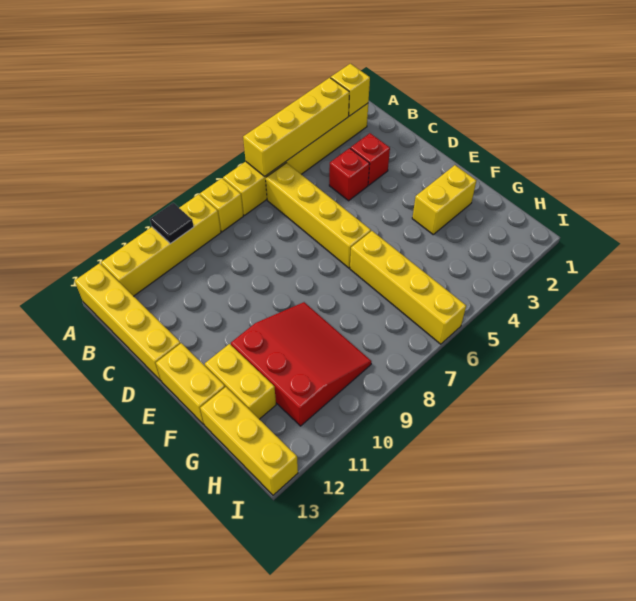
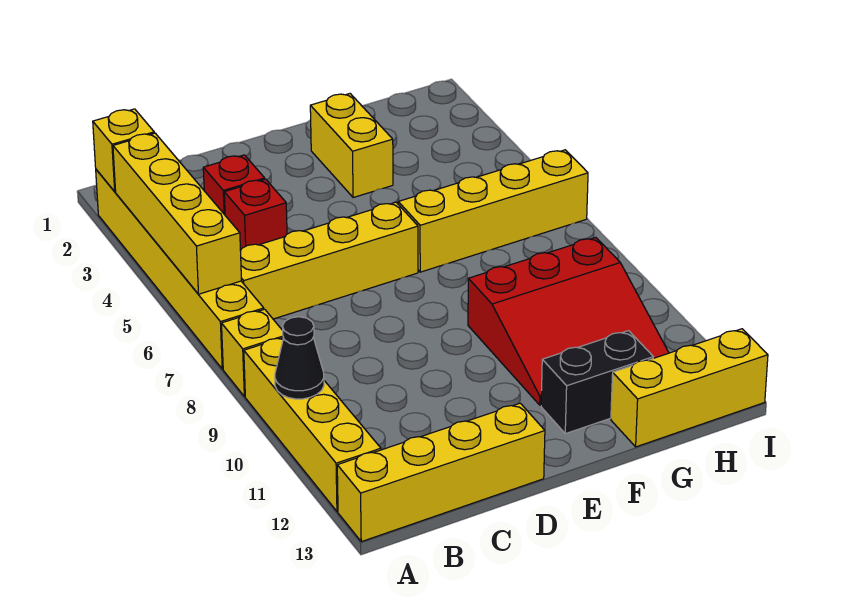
black 1x1 tile [150,203,194,244] -> black 1x1 cone [275,317,324,399]
yellow 1x2 brick [156,343,225,424] -> none
red 3x3 slope [231,302,371,426] -> red 3x3 slope turned to [468,238,669,406]
yellow 1x2 brick [205,344,276,419] -> black 1x2 brick [541,331,653,434]

